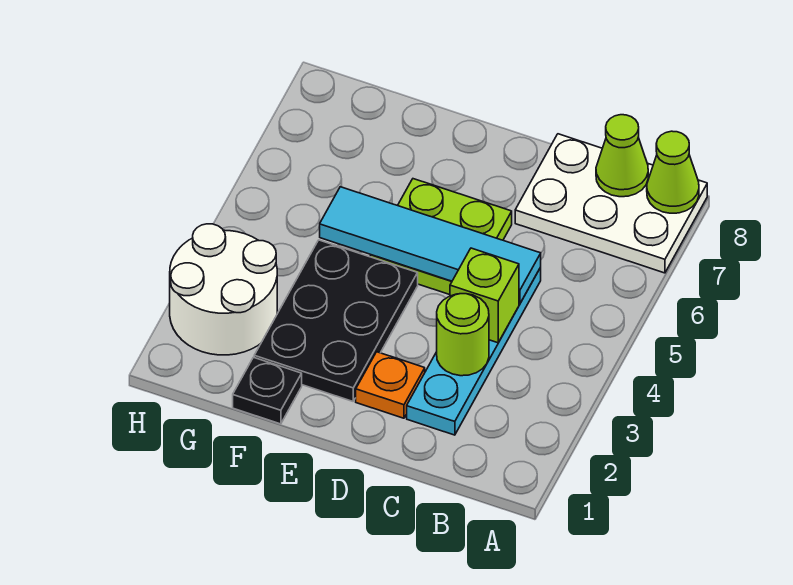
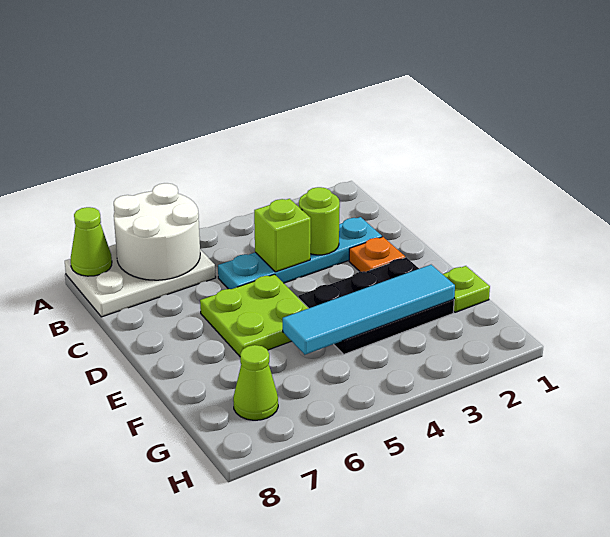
white 2x3 plate [515,134,707,273] -> white 2x3 plate turned to [65,244,216,317]
lime 1x1 cone [596,115,648,197] -> lime 1x1 cone moved to [233,345,278,420]
cyan 1x4 tile [320,187,541,304] -> cyan 1x4 tile turned to [283,265,455,355]
black 1x1 plate [233,357,302,424] -> lime 1x1 plate [443,266,490,312]
white 2x2 round brick [170,224,277,355] -> white 2x2 round brick moved to [114,183,200,280]

